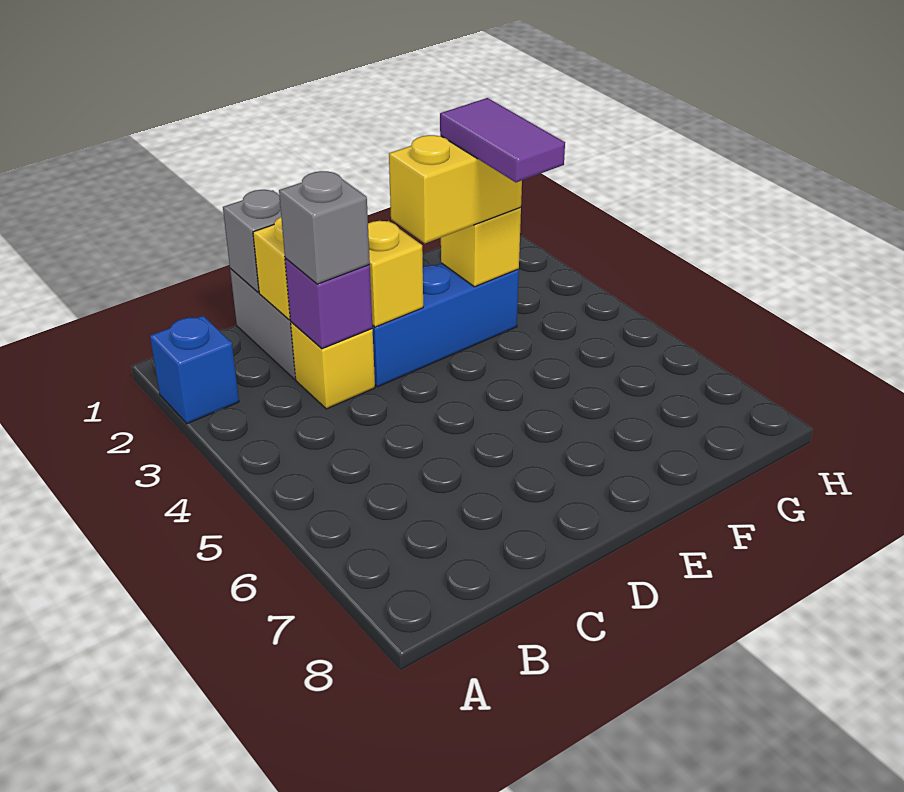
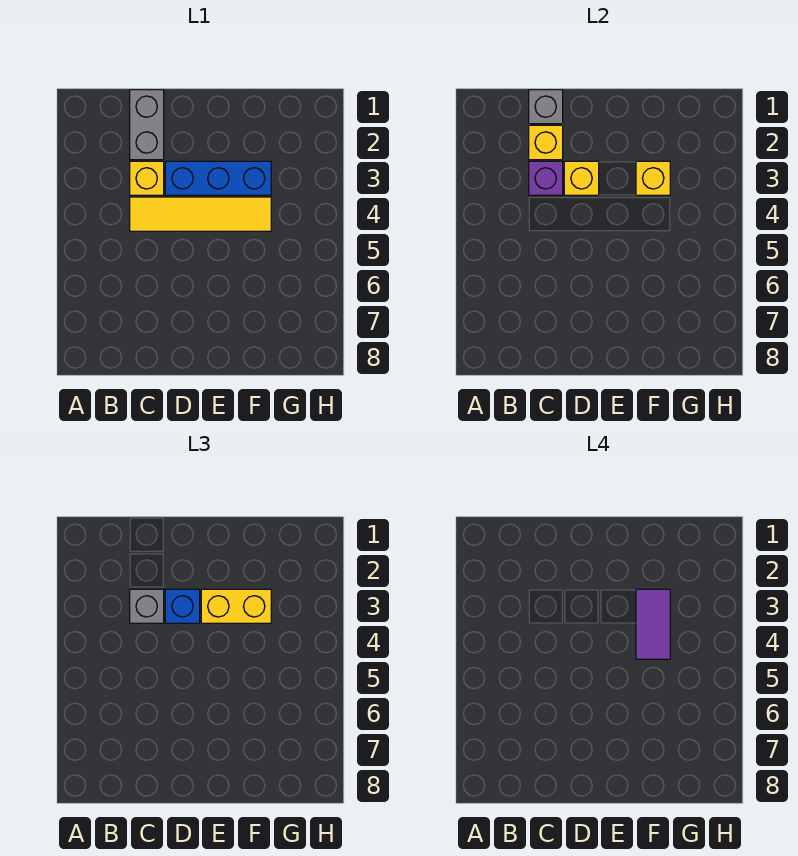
blue 1x1 brick [150,316,239,424] -> blue 1x1 brick moved to [165,589,200,623]
none -> yellow 1x4 tile [130,197,271,231]

